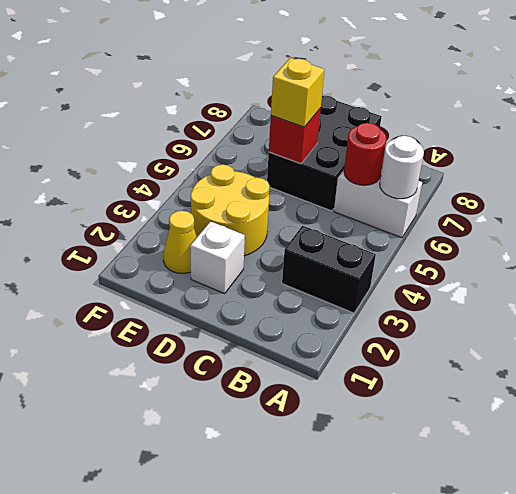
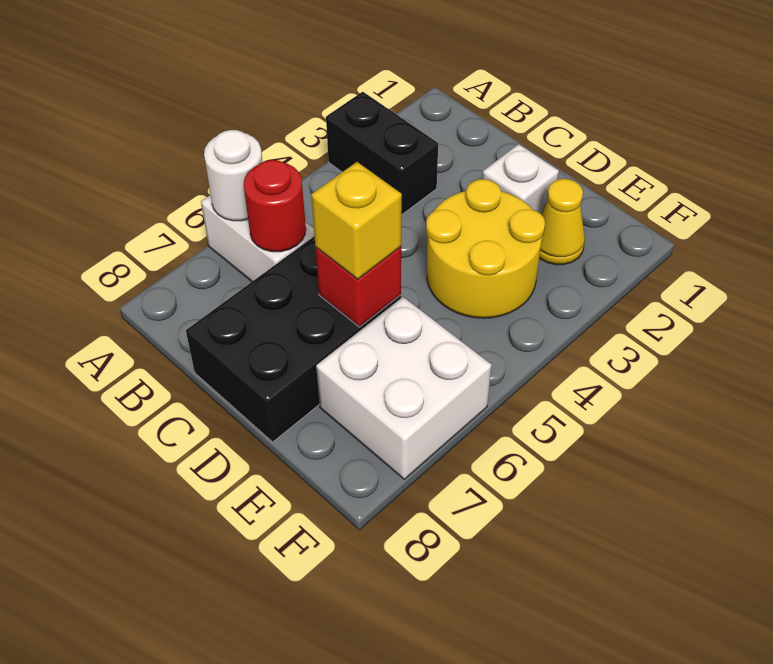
none -> white 2x2 brick [316,297,492,479]

